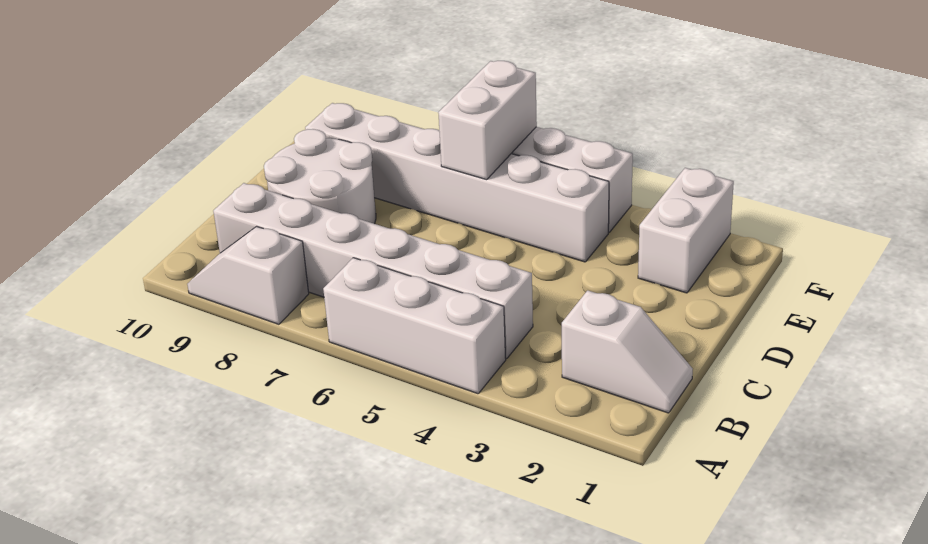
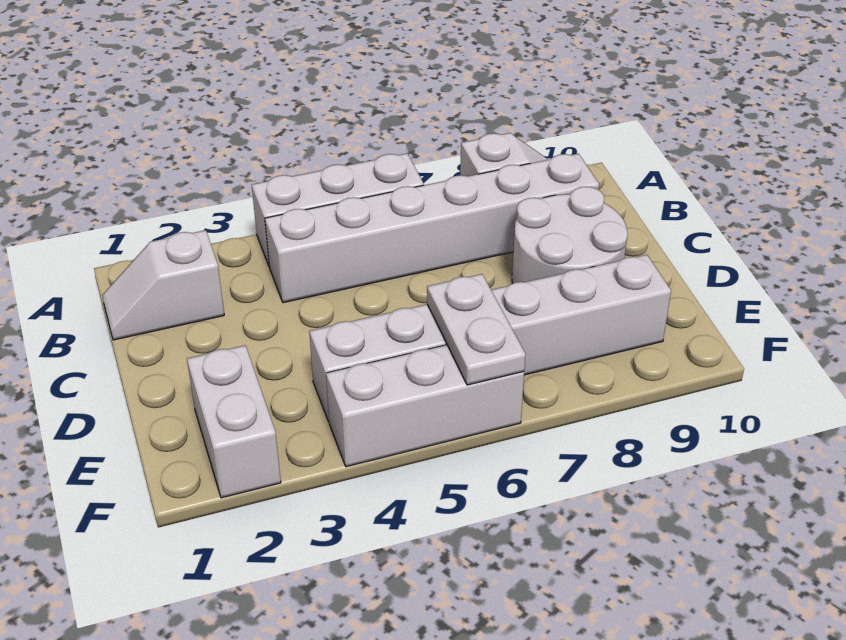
white 1x2 brick [438,61,537,180] -> white 1x2 plate [427,274,526,385]

